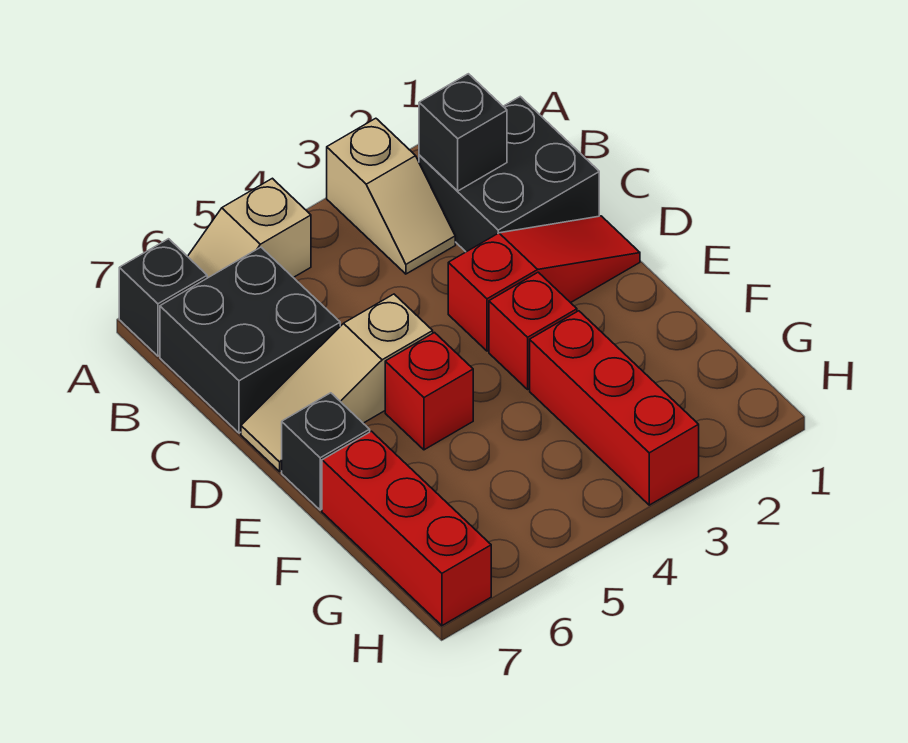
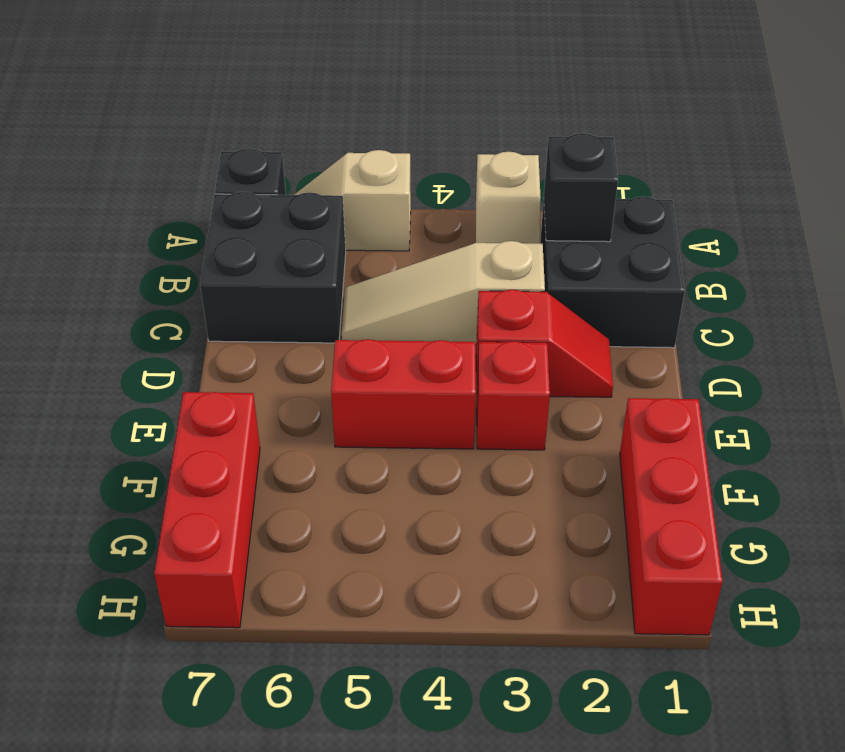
red 1x3 slope [448,216,640,351] -> red 1x2 slope [476,290,613,397]
tan 1x3 slope [241,294,433,471] -> tan 1x3 slope moved to [342,241,545,345]
red 1x1 brick [385,333,473,450] -> red 1x2 brick [331,339,476,449]
black 1x1 brick [282,393,370,510] -> none
red 1x3 brick [530,311,699,505] -> red 1x3 brick moved to [620,398,723,635]

